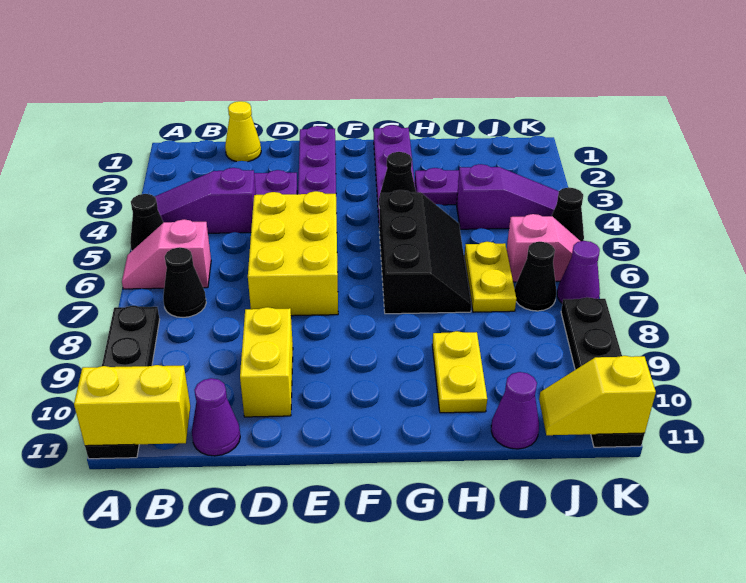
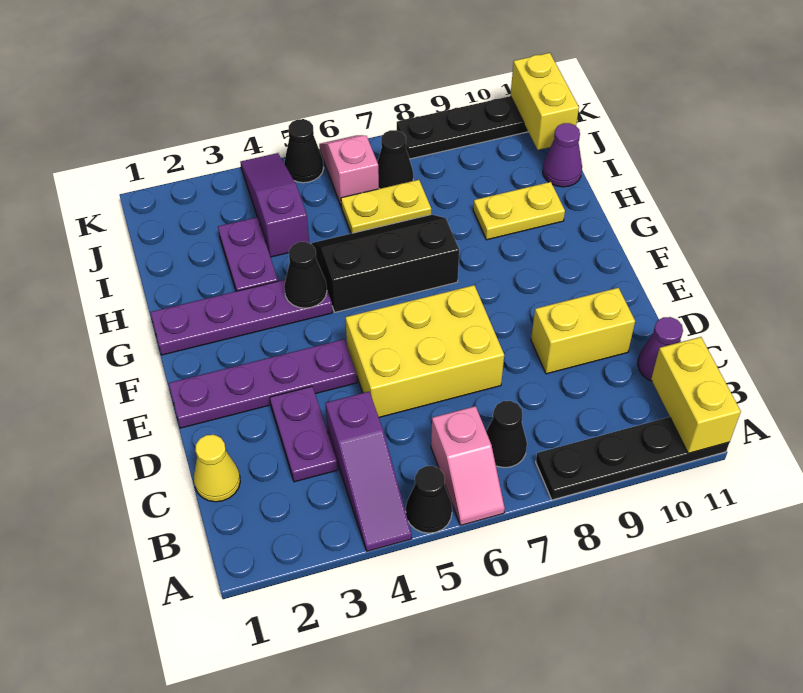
yellow 1x2 slope [539,356,656,435] -> yellow 1x2 brick [511,53,579,150]
purple 1x1 cone [557,241,600,304] -> none

